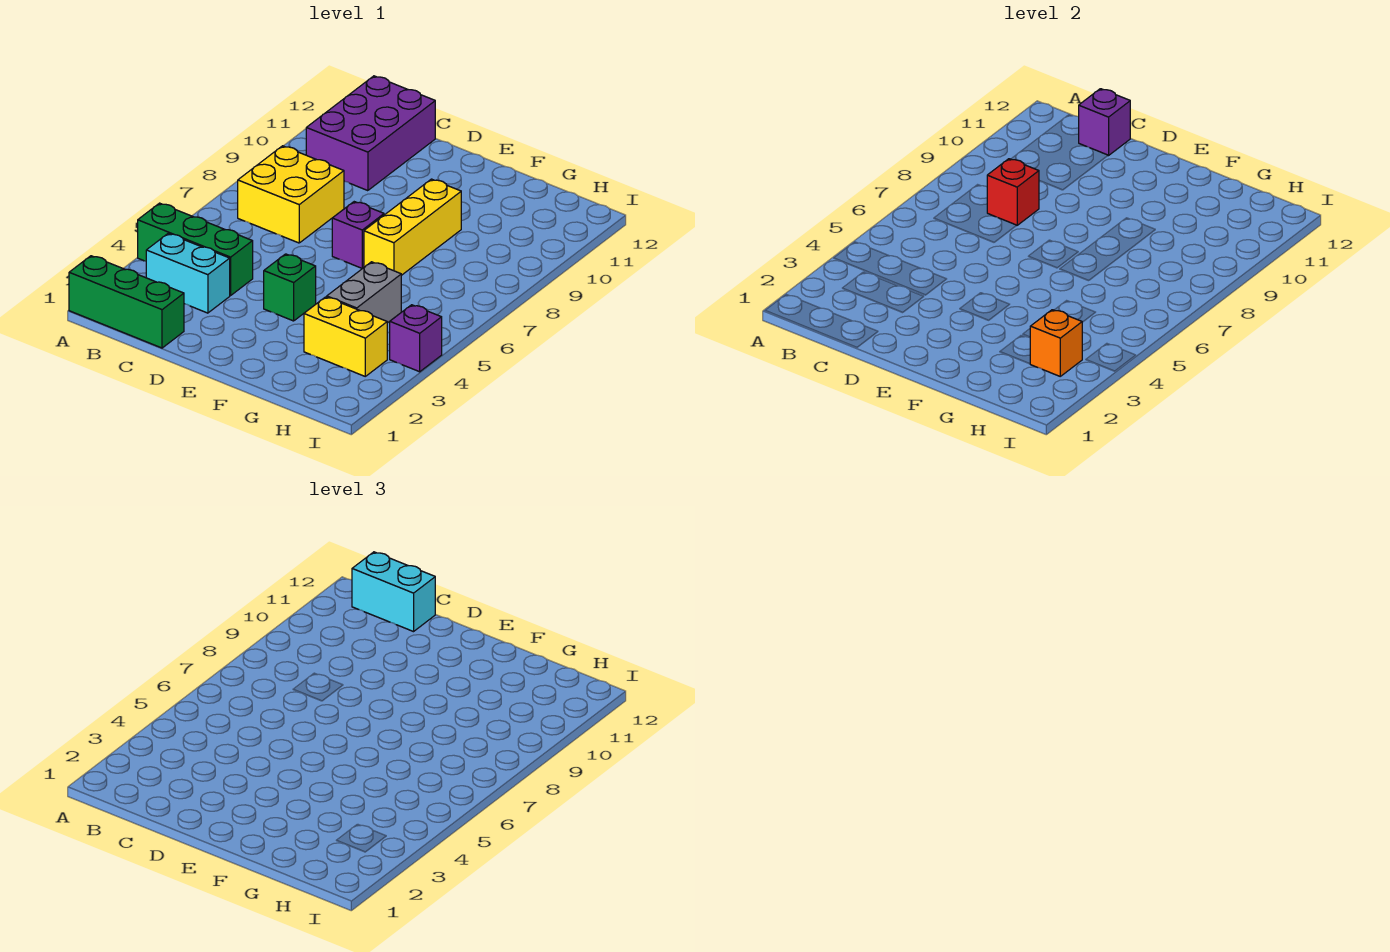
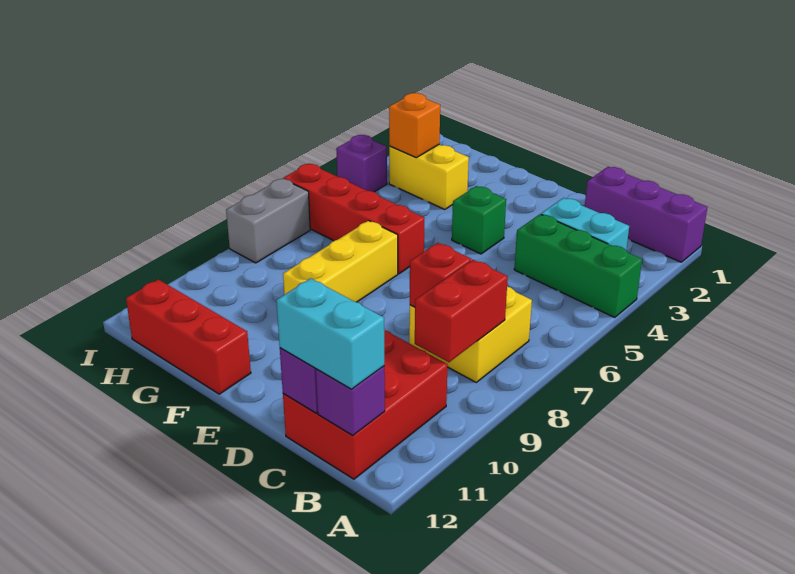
green 1x3 brick [69,256,184,348] -> purple 1x3 brick [585,167,707,262]
none -> red 1x2 brick [415,260,508,362]
purple 2x3 brick [306,76,435,191] -> red 2x3 brick [283,330,448,479]
purple 1x1 brick [332,202,384,268] -> purple 1x1 brick moved to [316,366,385,436]
none -> red 1x4 brick [283,164,425,274]
none -> red 1x3 brick [126,279,251,394]
grey 1x2 brick [327,262,401,323] -> grey 1x2 brick moved to [226,179,310,263]

